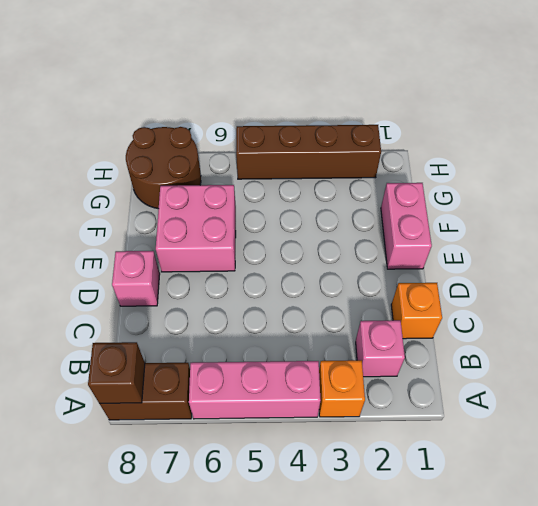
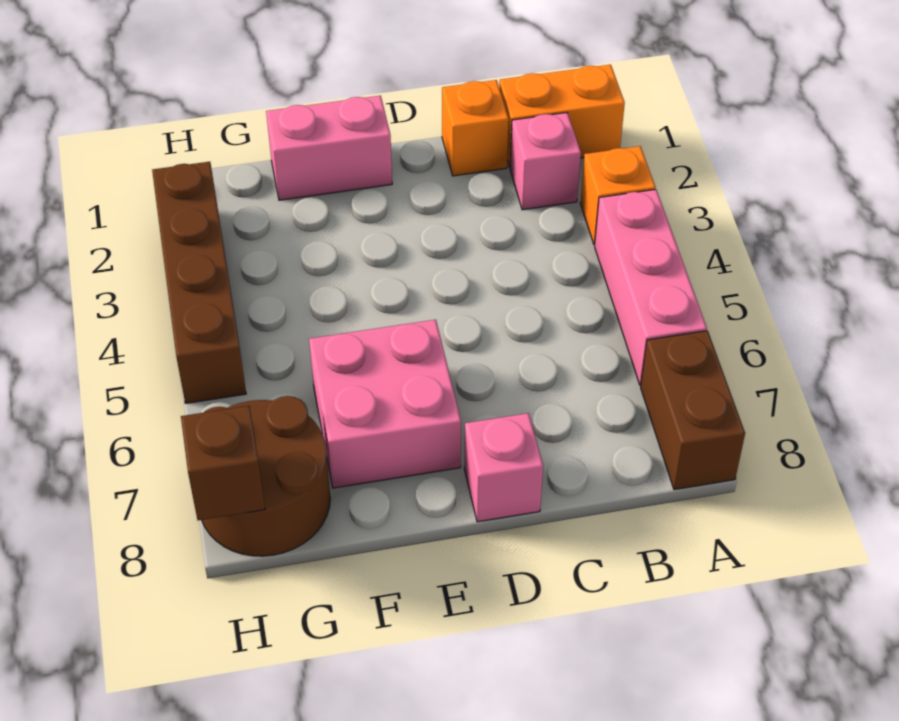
none -> orange 1x2 brick [499,65,625,168]
brown 1x1 brick [88,342,145,404] -> brown 1x1 brick moved to [181,406,265,520]

